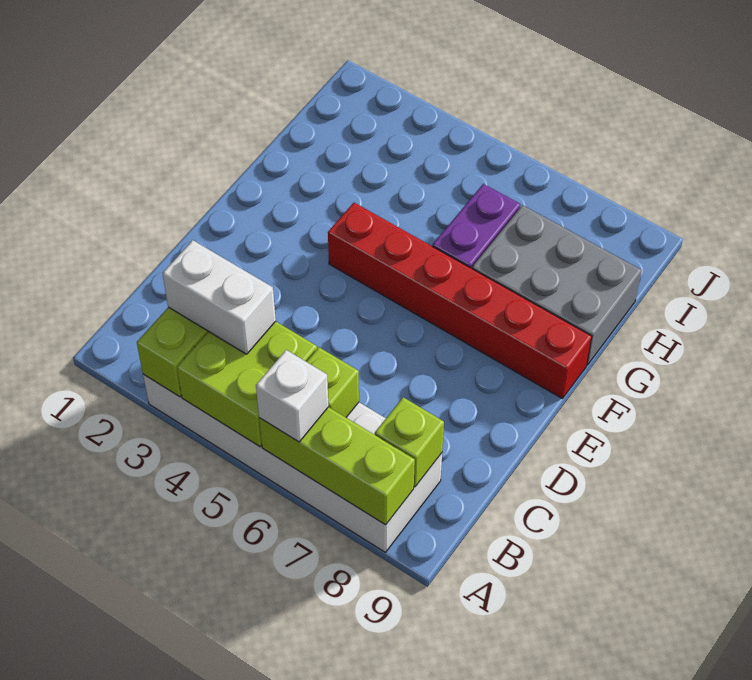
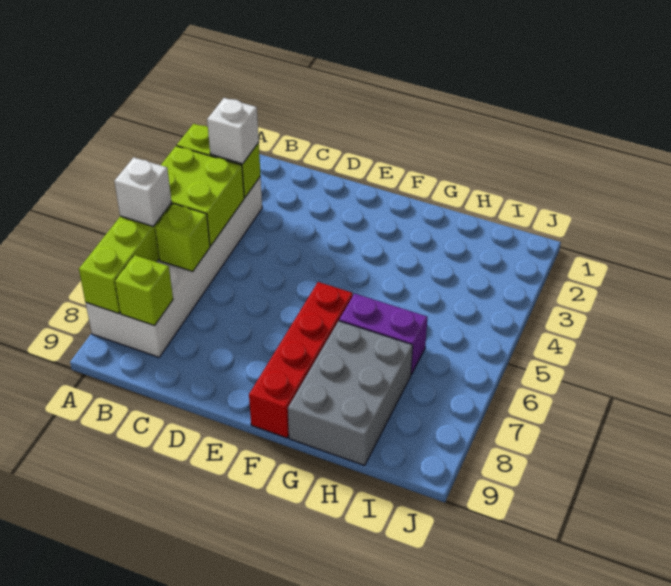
white 1x2 brick [163,240,276,354] -> white 1x1 brick [207,98,259,164]
red 1x6 brick [328,203,592,398] -> red 1x4 brick [249,282,353,438]

